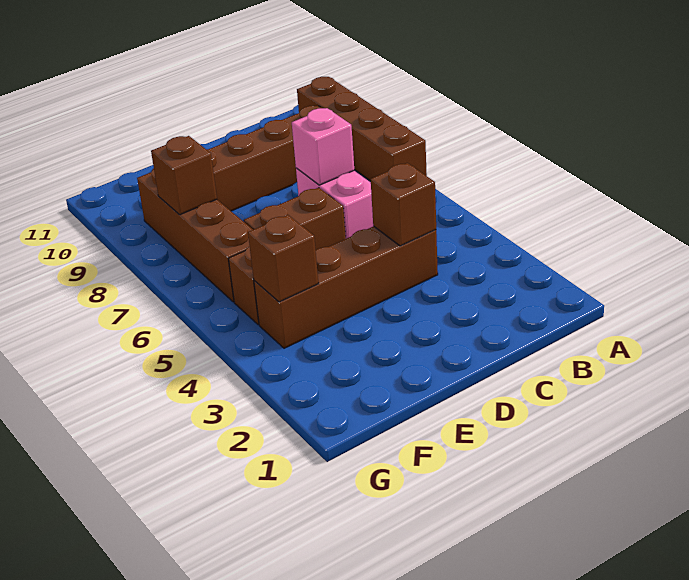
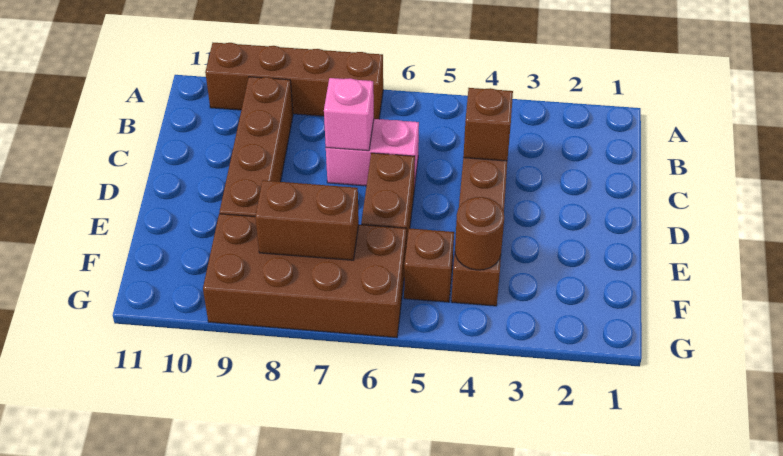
brown 1x1 brick [248,215,318,302] -> brown 1x1 round brick [455,197,504,270]
brown 1x4 brick [137,169,253,302] -> brown 2x4 brick [203,214,406,338]
brown 1x1 brick [151,136,217,215] -> brown 1x2 brick [255,181,359,260]

